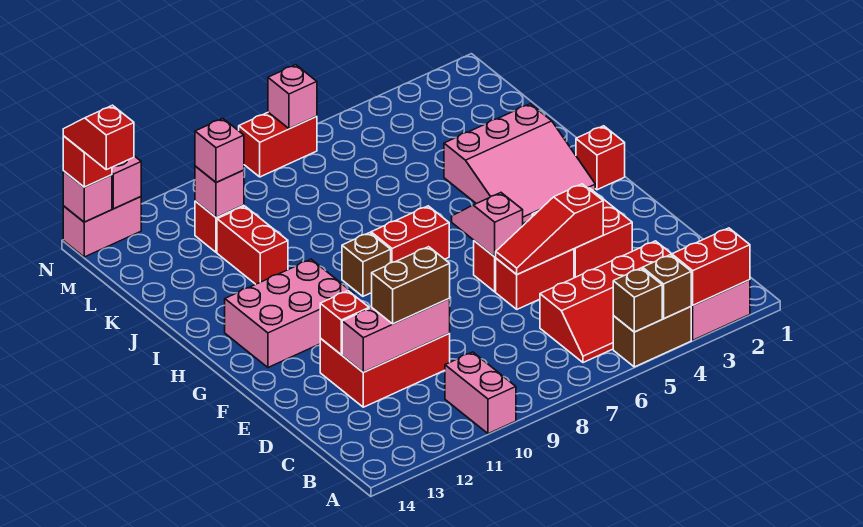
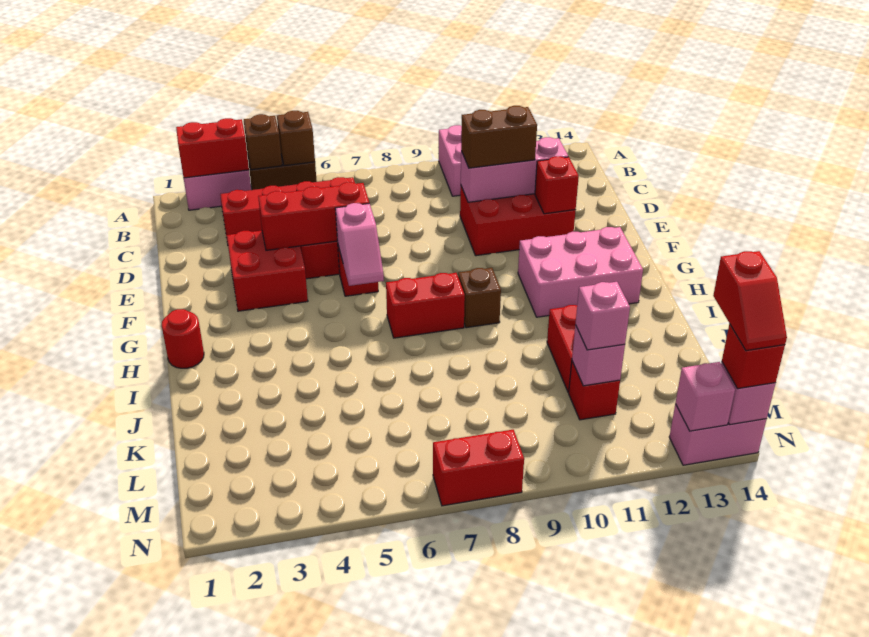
red 1x3 slope [496,184,603,275] -> red 1x3 brick [258,182,369,250]
red 1x1 brick [576,126,625,190] -> red 1x1 round brick [162,309,204,368]
pink 3x3 slope [444,104,595,223] -> none
pink 1x1 brick [268,65,317,129] -> none

